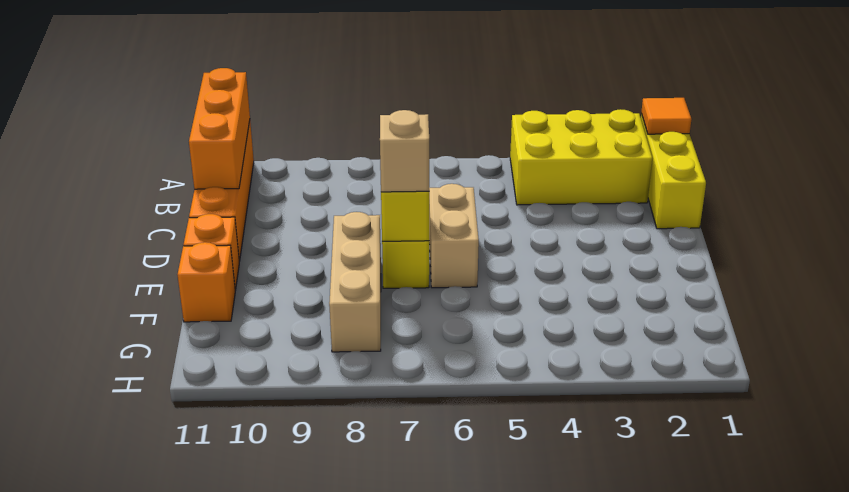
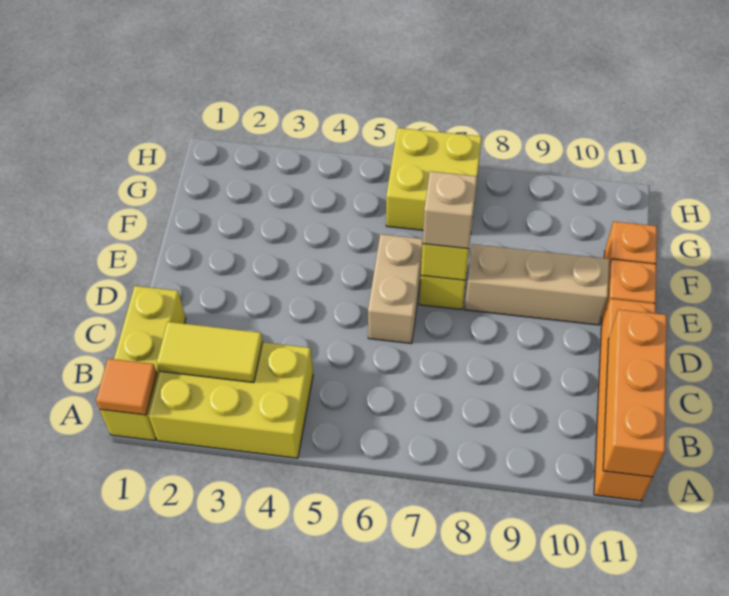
none -> yellow 1x2 tile [157,322,263,383]
tan 1x3 brick [329,212,381,352] -> tan 1x3 brick turned to [465,244,609,325]
none -> yellow 2x2 brick [386,128,482,230]

